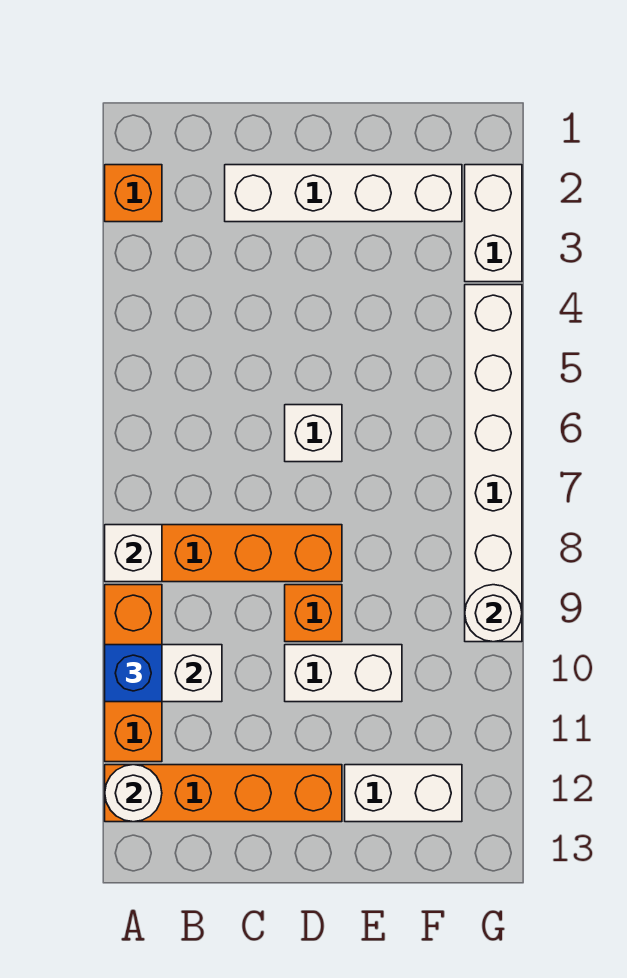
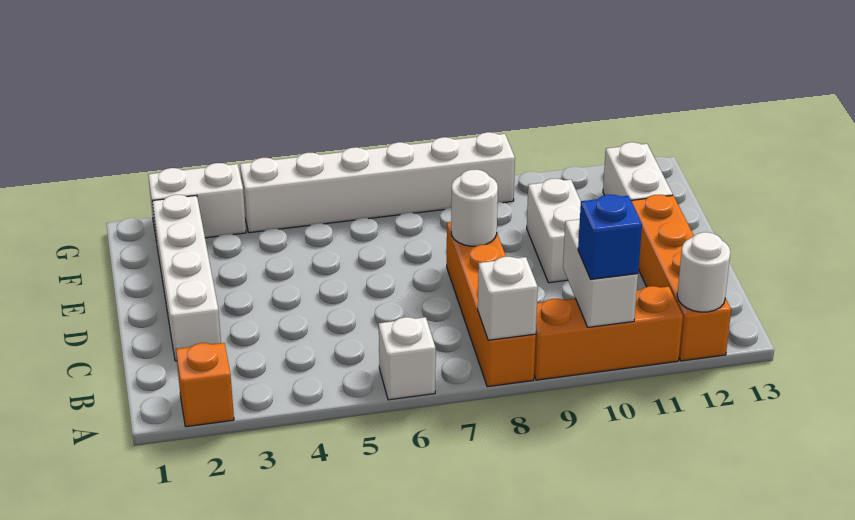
white 1x1 brick [285,405,342,462] -> white 1x1 brick moved to [379,317,436,400]
orange 1x1 brick [285,585,342,642] -> none
white 1x1 round brick [465,585,522,642] -> white 1x1 round brick moved to [451,169,498,246]

